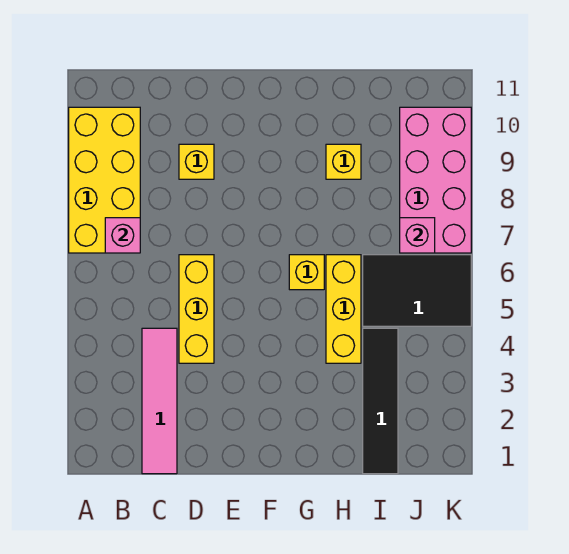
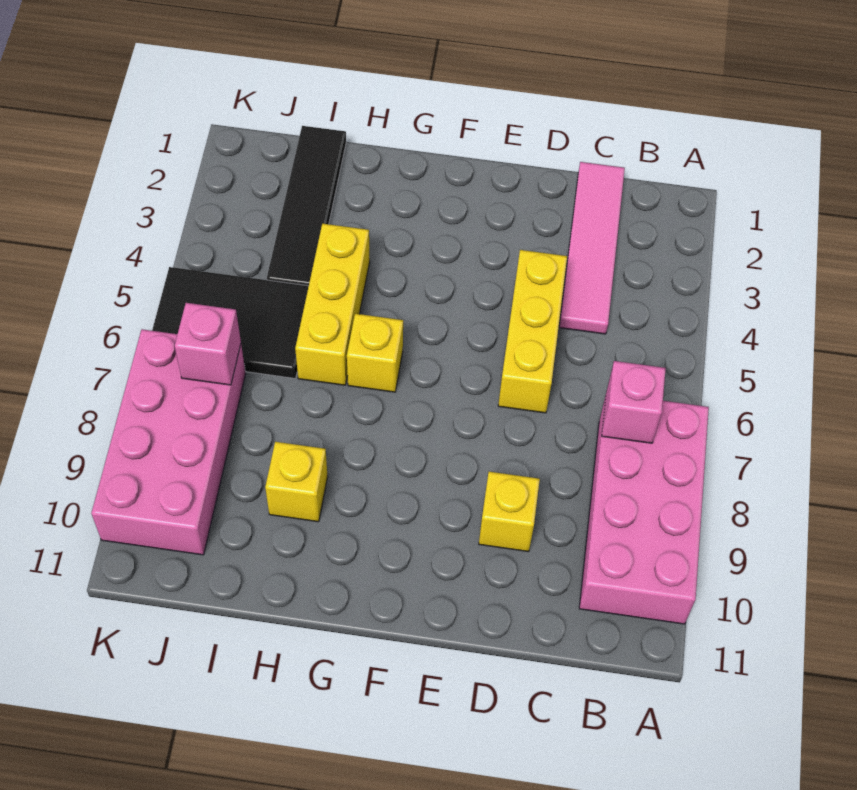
yellow 2x4 brick [69,107,140,253] -> pink 2x4 brick [579,395,709,624]

